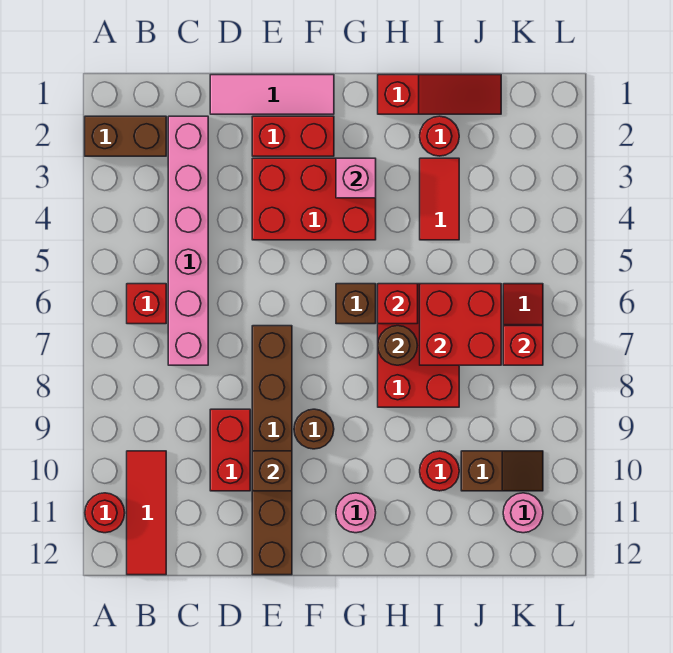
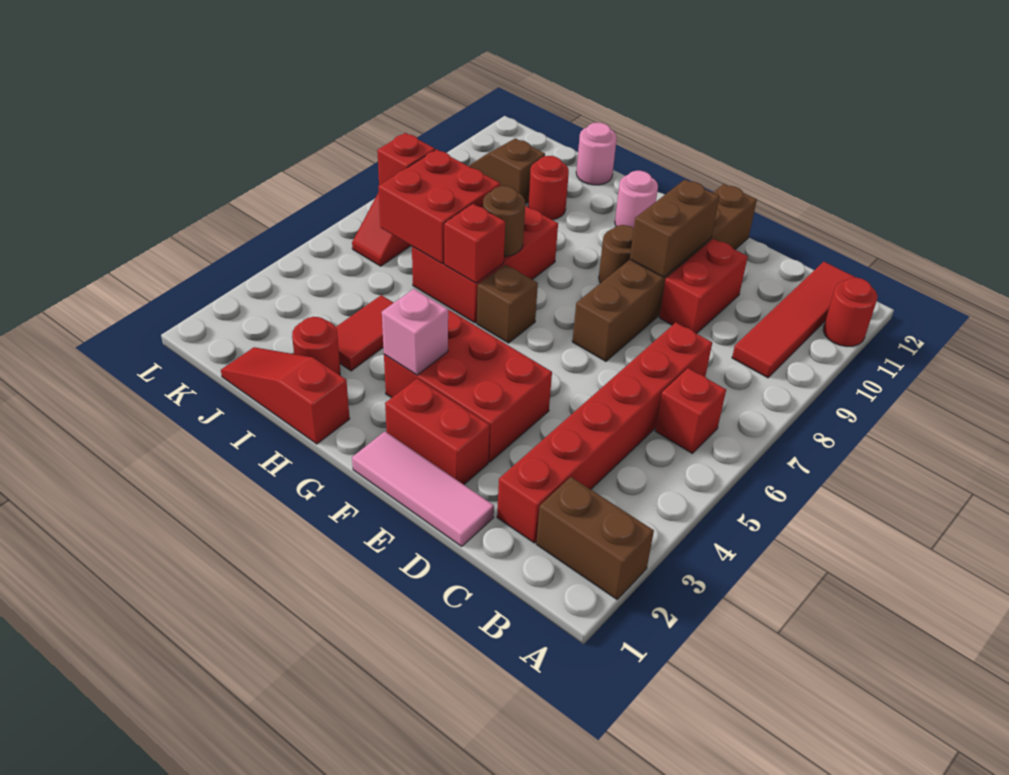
red 1x3 tile [127,451,166,575] -> red 1x4 tile [732,262,856,378]
pink 1x6 brick [168,116,208,365] -> red 1x6 brick [497,323,712,543]
brown 1x1 brick [252,451,292,491] -> brown 1x2 brick [630,180,719,277]
pink 1x1 round brick [503,493,543,533] -> pink 1x1 round brick moved to [576,123,617,185]

